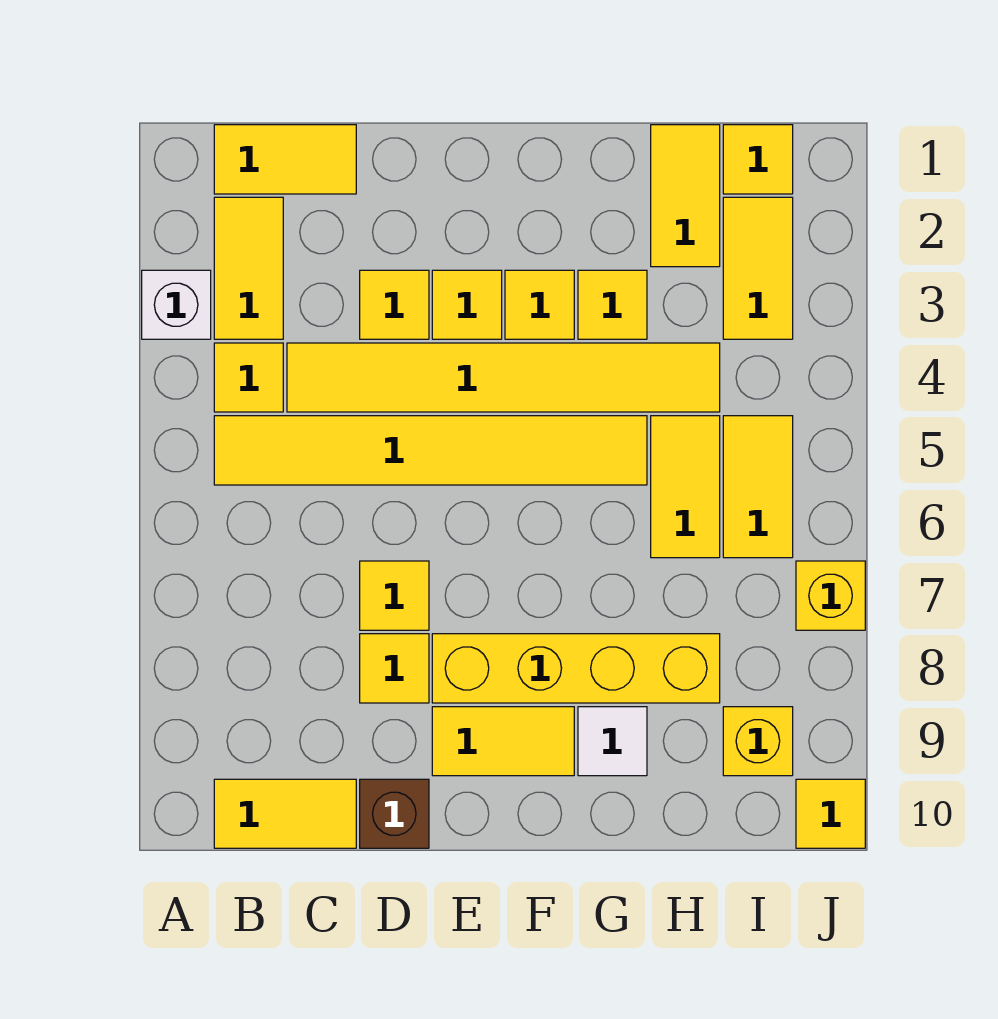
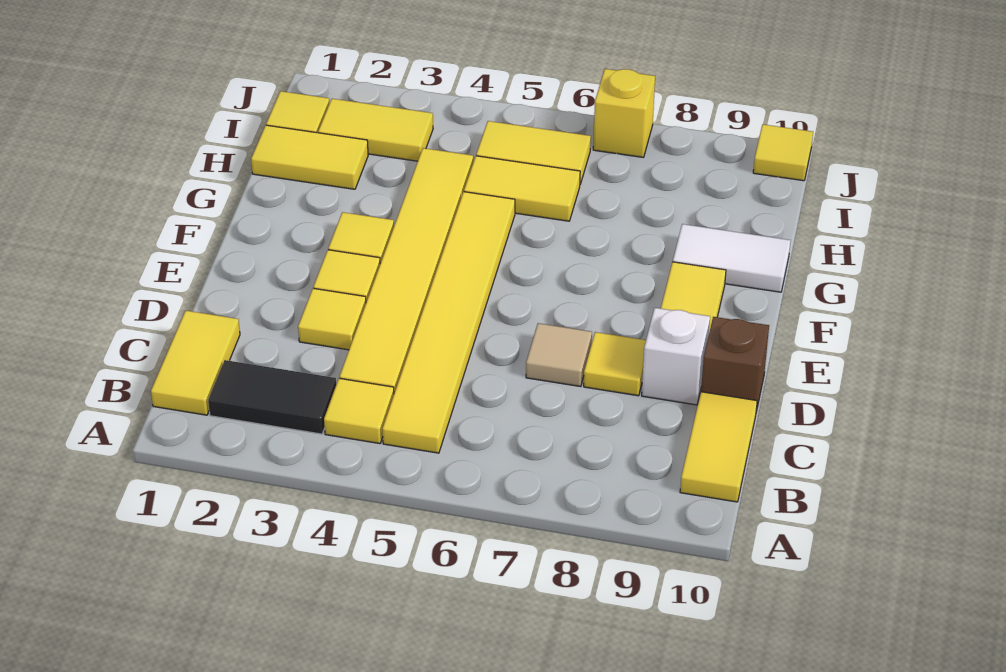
white 1x1 brick [142,270,211,339] -> white 1x1 brick moved to [642,308,710,405]
yellow 1x2 tile [214,197,283,339] -> black 1x2 tile [208,360,336,434]
yellow 1x1 tile [360,561,429,630] -> tan 1x1 tile [526,323,592,387]
yellow 1x4 brick [432,634,720,703] -> none
yellow 1x1 tile [578,270,647,339] -> none
white 1x1 tile [578,707,647,776] -> white 1x2 tile [673,224,791,292]
yellow 1x1 brick [723,707,793,776] -> none

